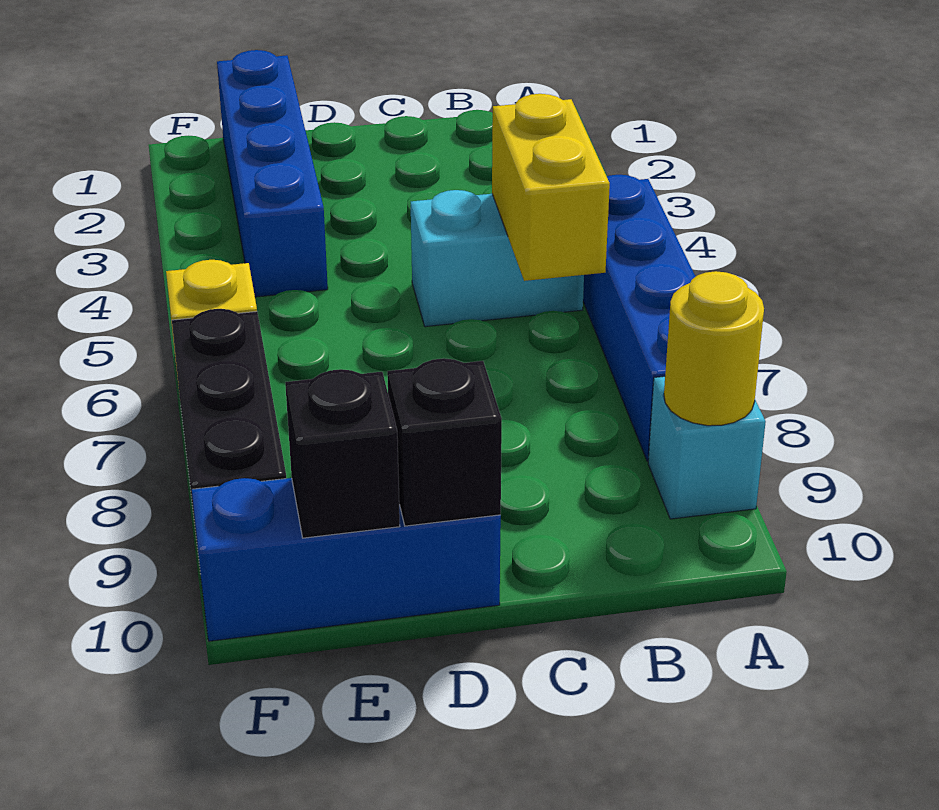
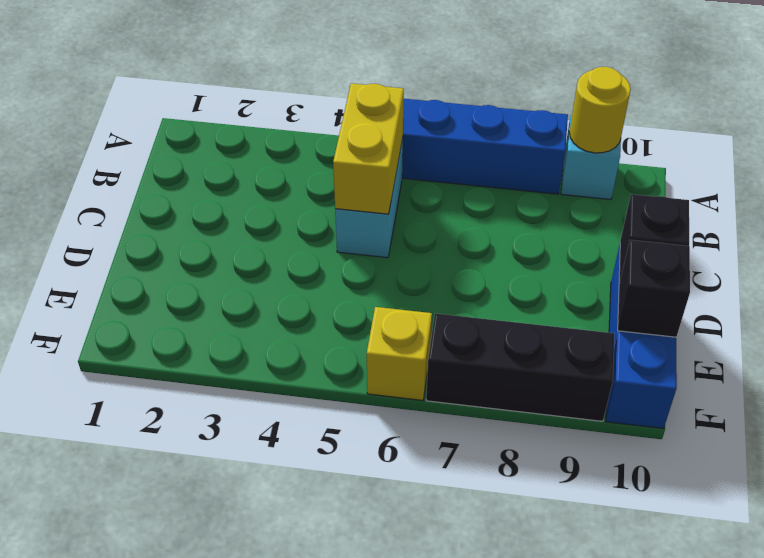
yellow 1x2 brick [492,94,610,281] -> yellow 1x2 brick turned to [333,83,404,214]
blue 1x4 brick [217,50,328,297] -> none

